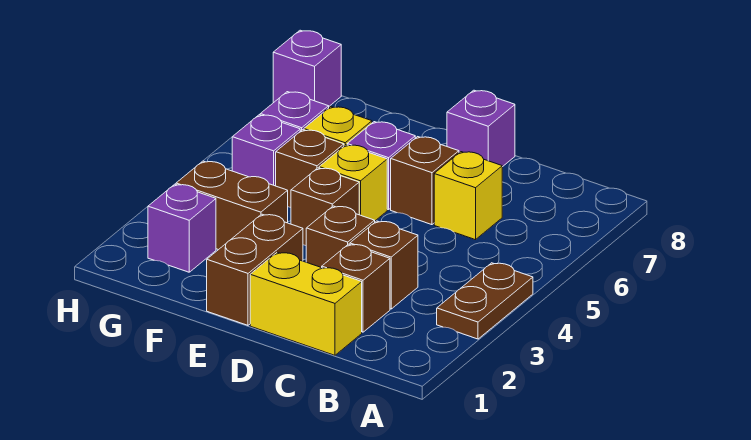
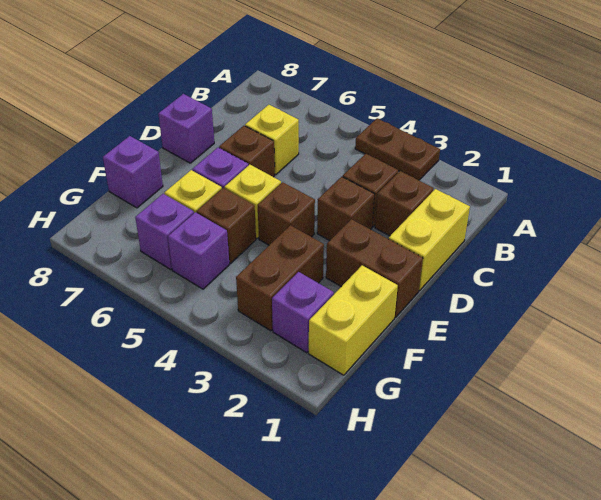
none -> yellow 1x2 brick [309,265,398,375]
purple 1x1 brick [273,30,341,106] -> purple 1x1 brick moved to [103,136,163,208]

